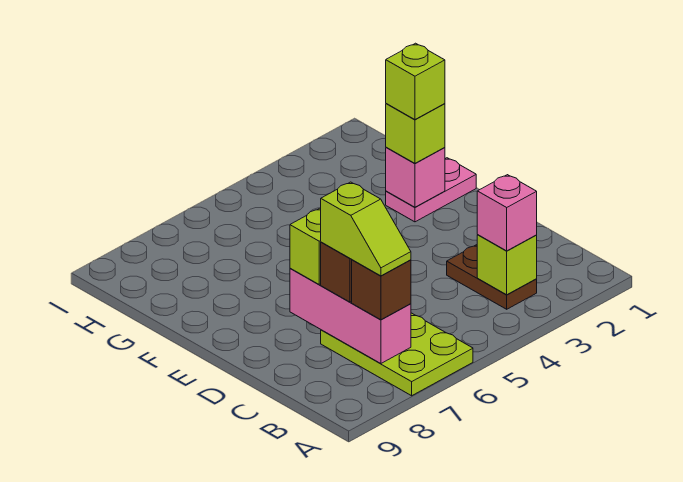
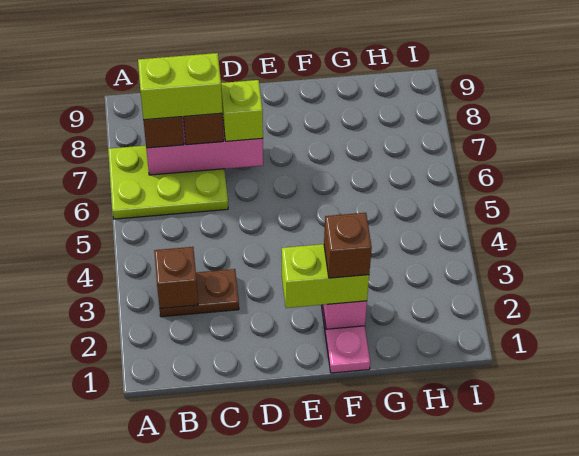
lime 1x1 brick [477,235,537,295] -> brown 1x1 brick [154,247,198,309]
pink 1x1 brick [477,175,537,251] -> none
lime 1x2 slope [321,182,411,276] -> lime 1x2 brick [138,53,222,120]
lime 1x1 brick [386,104,445,163] -> lime 1x2 brick [282,244,369,308]
lime 1x1 brick [386,43,445,119] -> brown 1x1 brick [324,213,372,278]

